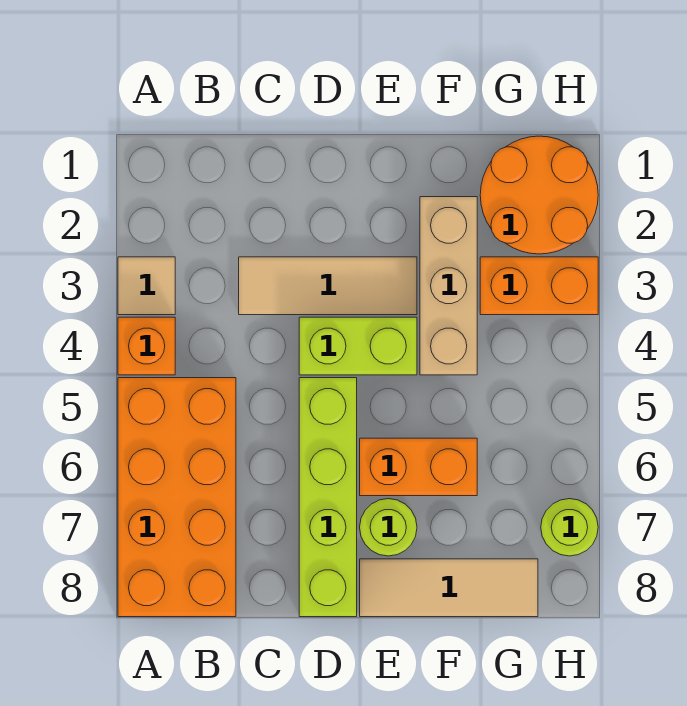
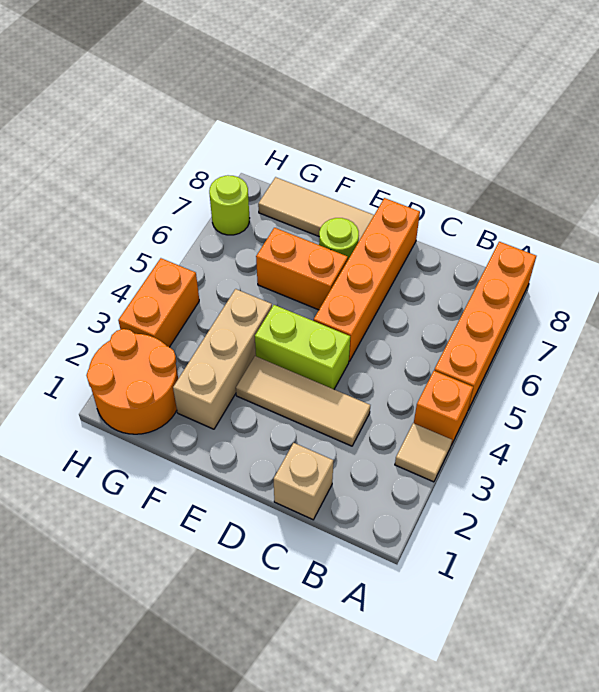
orange 2x4 brick [118,378,236,617] -> orange 1x4 brick [434,242,536,410]
none -> tan 1x1 brick [274,443,333,520]
lime 1x4 brick [299,378,357,617] -> orange 1x4 brick [314,198,420,361]
orange 1x2 brick [480,257,598,315] -> orange 1x2 brick turned to [118,258,199,347]

